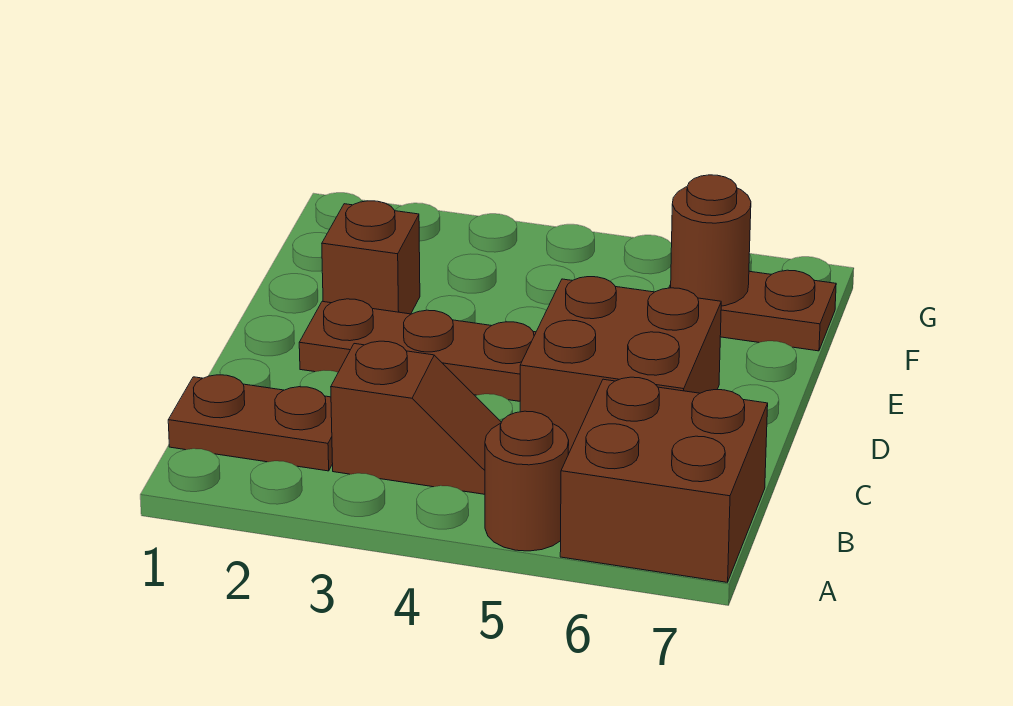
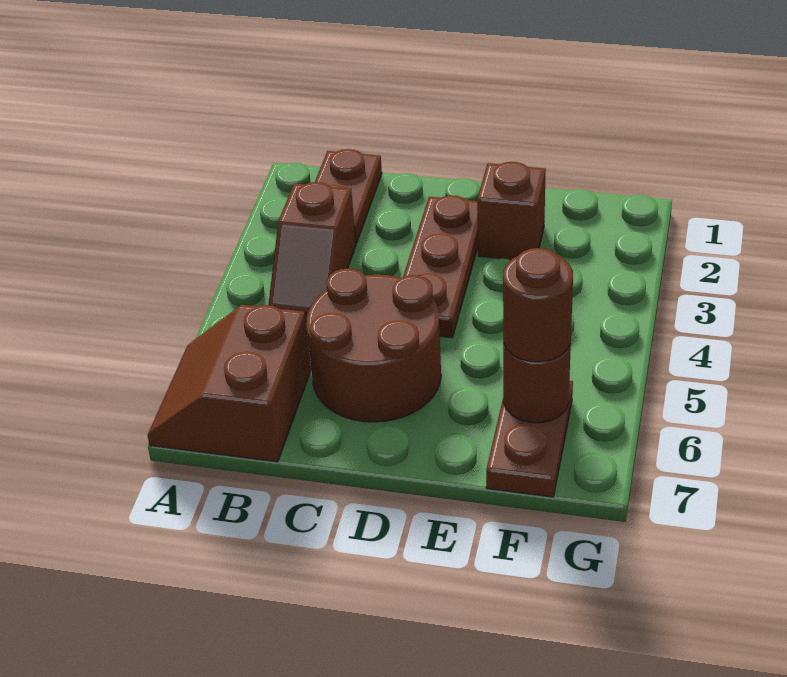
brown 1x1 round brick [485,411,569,551] -> brown 1x1 round brick moved to [503,248,573,362]
brown 2x2 brick [560,377,768,582] -> brown 2x2 slope [147,305,311,462]
brown 2x2 brick [520,277,721,454] -> brown 2x2 round brick [306,268,441,422]

